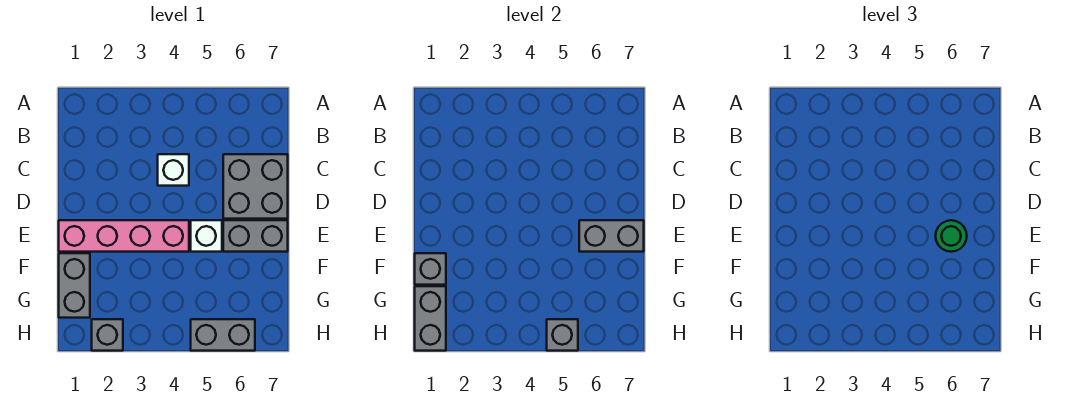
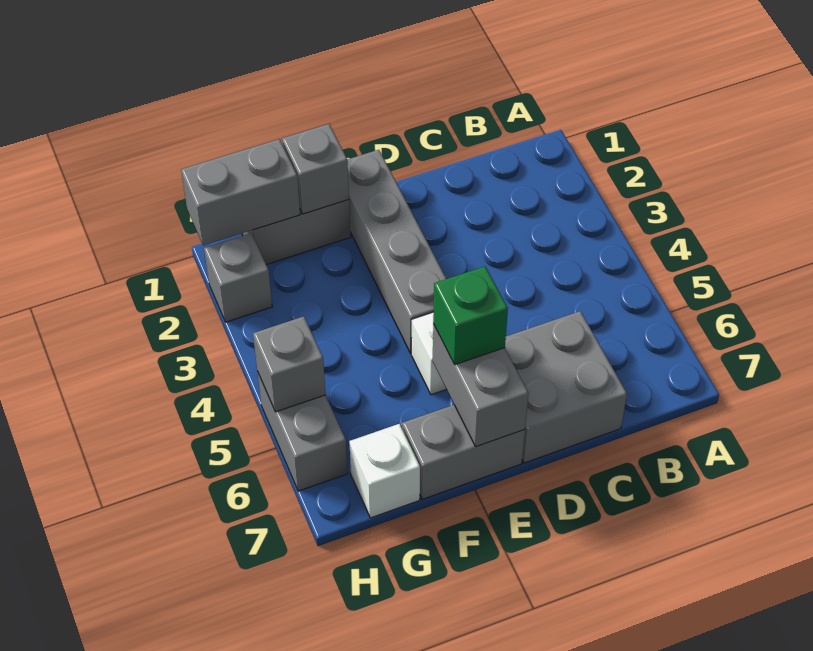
white 1x1 brick [158,154,189,186] -> white 1x1 brick moved to [349,424,420,518]
pink 1x4 brick [59,220,189,252] -> grey 1x4 brick [347,150,446,353]
grey 1x2 brick [223,220,288,252] -> grey 1x2 brick turned to [402,405,525,499]
green 1x1 round brick [936,220,967,252] -> green 1x1 brick [433,266,508,365]

